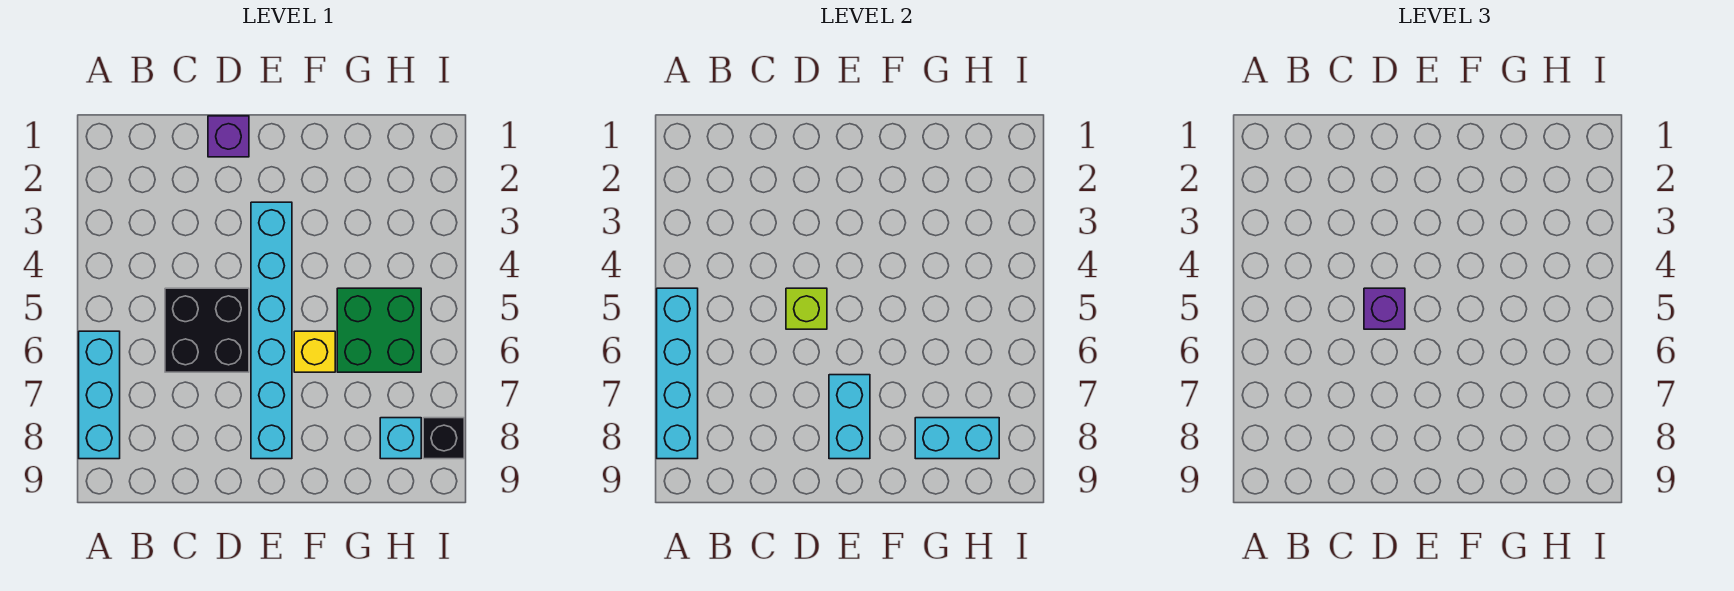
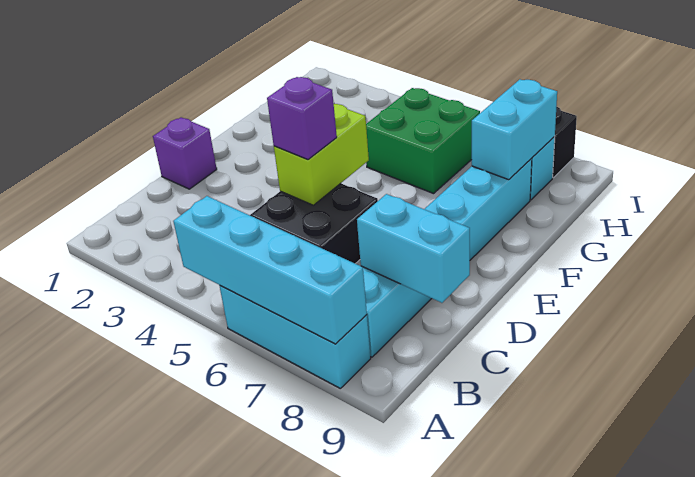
lime 1x1 brick [786,288,827,329] -> lime 1x2 brick [274,104,369,205]
cyan 1x6 brick [251,202,292,459] -> cyan 1x6 brick turned to [363,159,532,357]
cyan 1x2 brick [829,375,870,459] -> cyan 1x2 brick moved to [357,194,470,303]
yellow 1x1 brick [294,331,335,372] -> none

